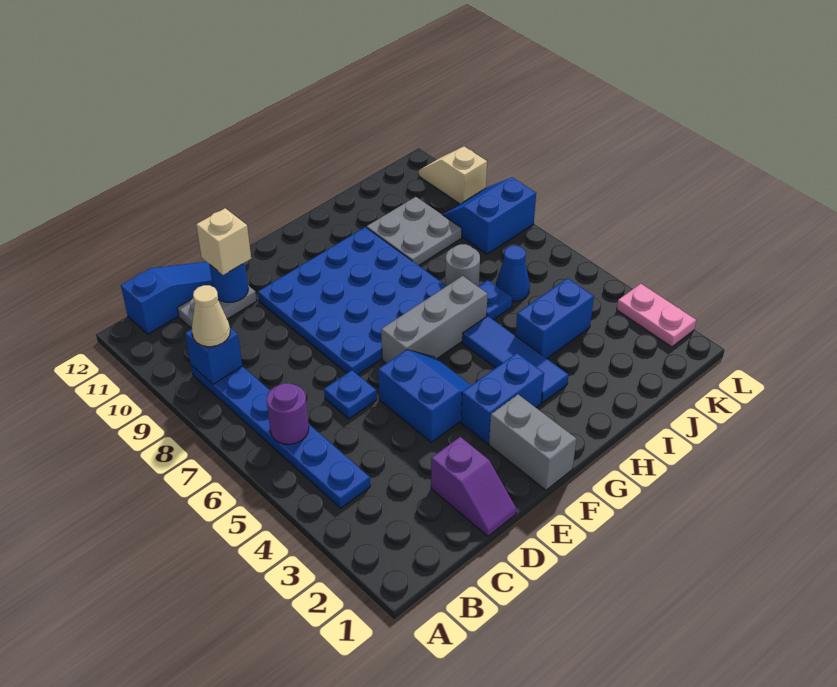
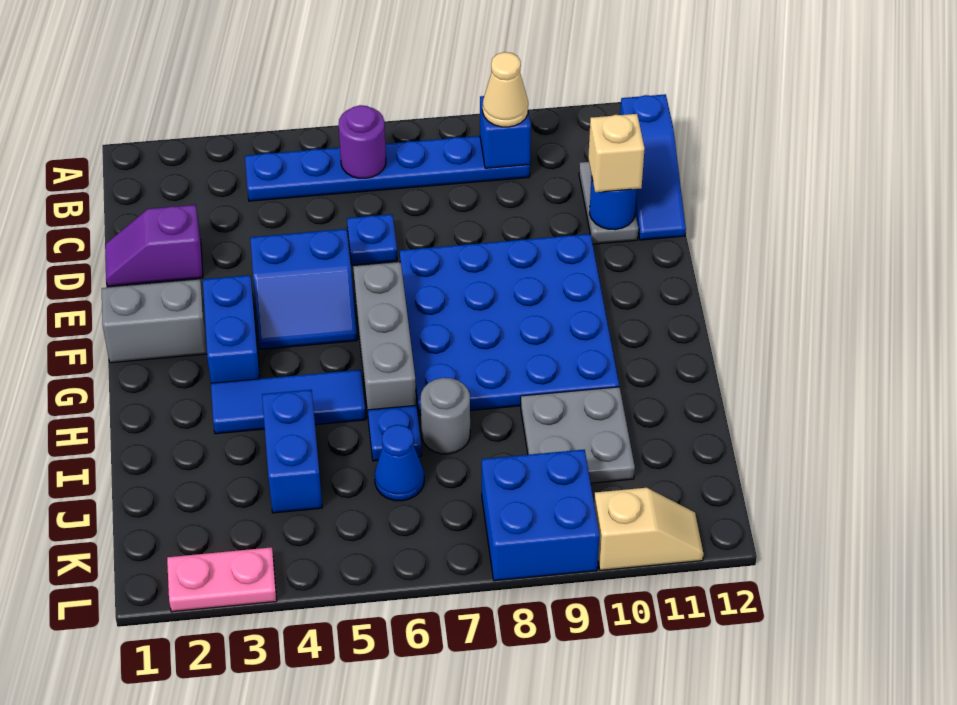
blue 2x2 slope [443,177,536,254] -> blue 2x2 brick [482,450,600,581]

